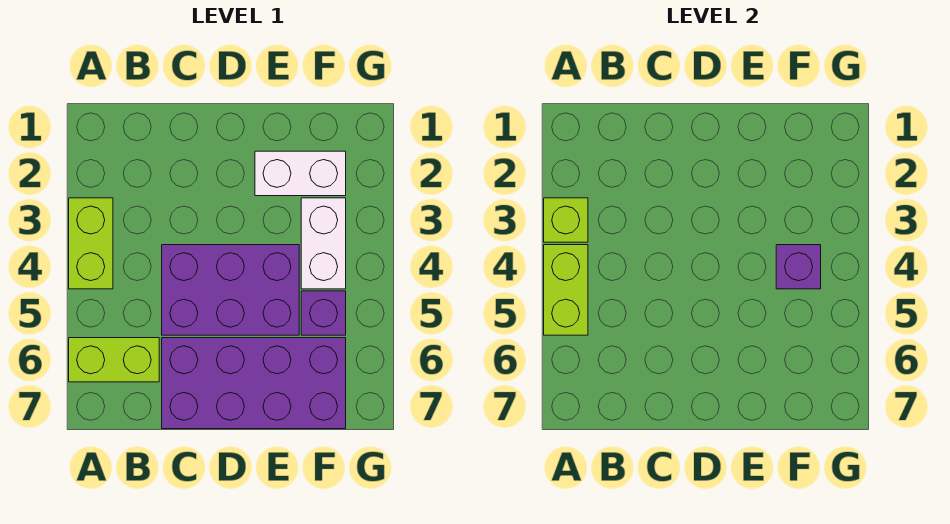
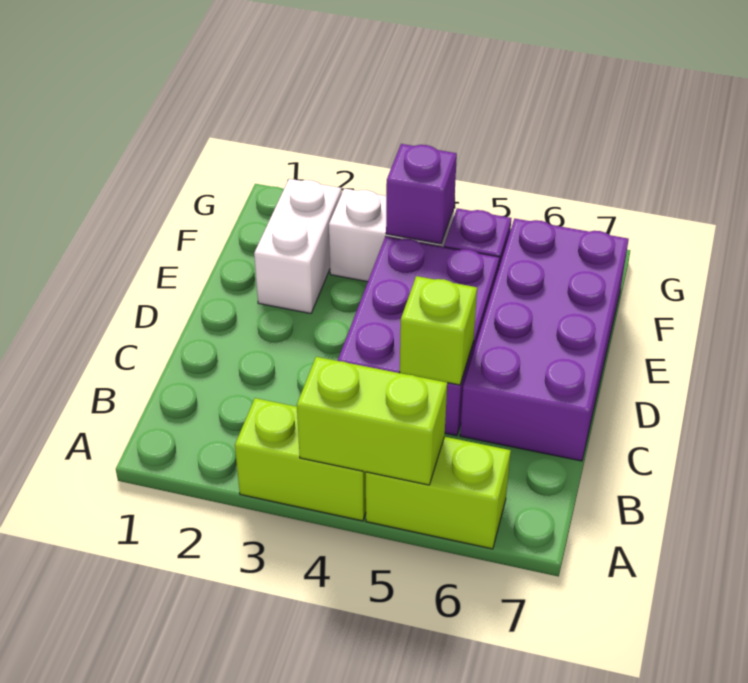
lime 1x1 brick [544,198,588,242] -> lime 1x1 brick moved to [400,276,477,385]
lime 1x2 brick [69,338,159,382] -> lime 1x2 brick turned to [366,437,511,549]

